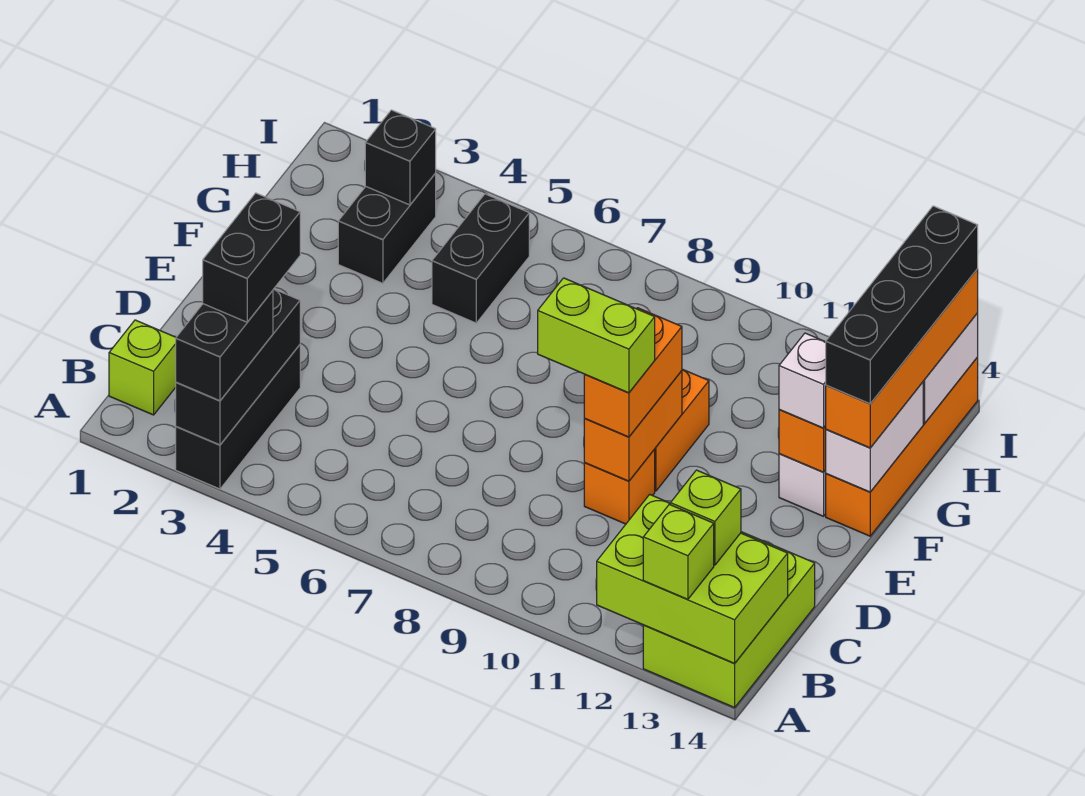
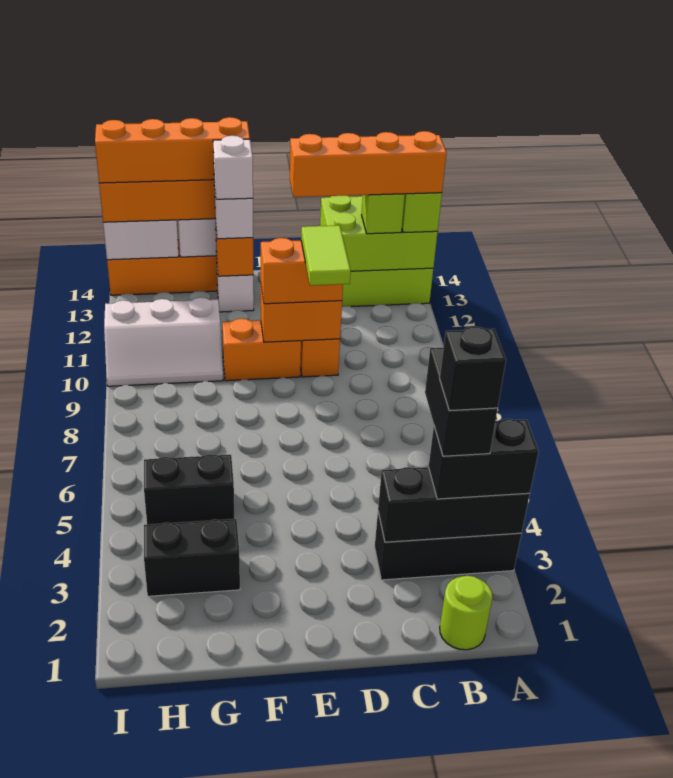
lime 2x3 brick [597,494,788,663] -> lime 2x3 brick turned to [320,196,438,271]
none -> orange 1x4 brick [290,131,446,197]
lime 1x1 brick [109,320,176,415] -> lime 1x1 round brick [440,576,492,650]
black 1x2 brick [203,193,300,322] -> black 1x2 brick turned to [425,348,498,456]
lime 1x2 brick [538,278,655,393] -> lime 1x2 tile [301,225,351,286]
none -> white 1x1 brick [213,136,253,199]
black 1x4 brick [826,206,978,404] -> orange 1x4 brick [95,117,250,183]
none -> white 2x3 slope [104,297,223,386]
black 1x1 brick [365,110,436,205] -> black 1x1 brick moved to [440,327,506,411]

